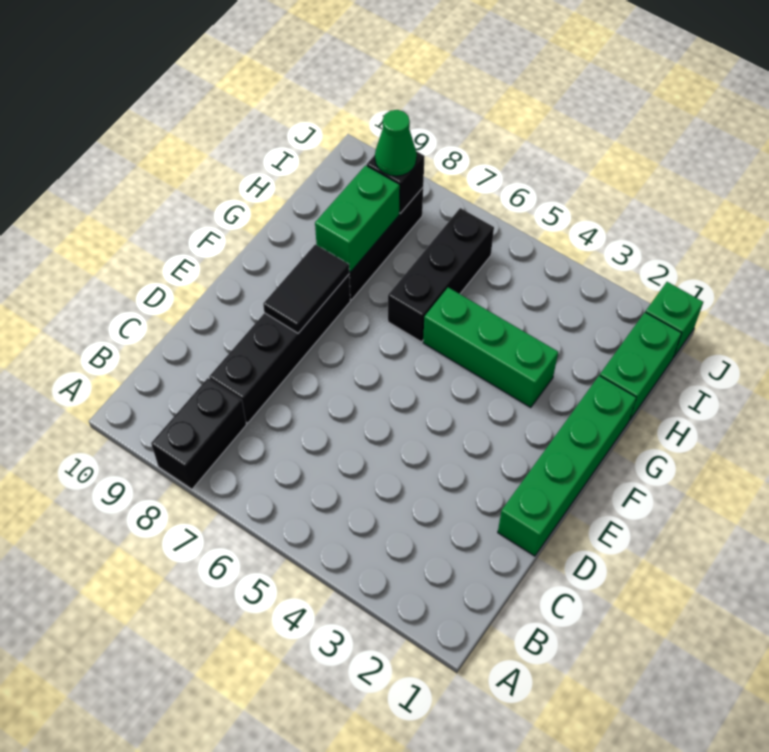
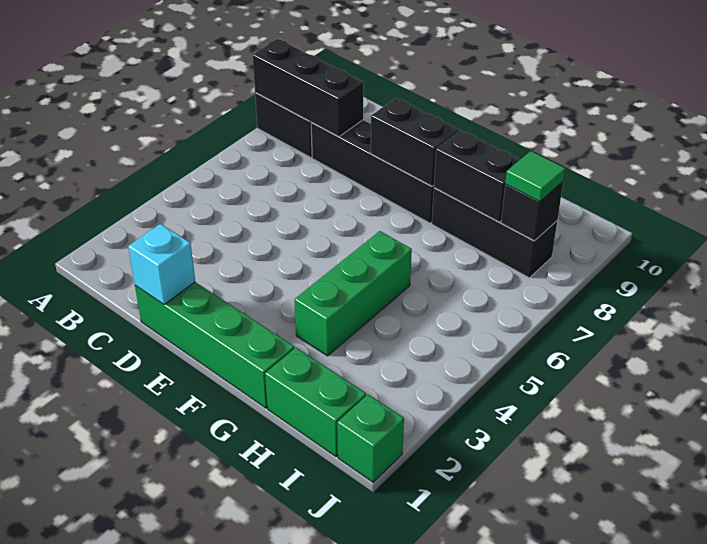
none -> cyan 1x1 brick [128,224,195,305]
black 1x2 tile [263,244,349,333] -> black 1x2 brick [371,98,459,186]
black 1x3 brick [388,208,494,342] -> black 1x3 brick moved to [253,39,363,137]
green 1x2 brick [315,165,400,272] -> black 1x2 brick [434,130,519,222]
green 1x1 cone [375,110,417,176] -> green 1x1 tile [505,151,565,202]

